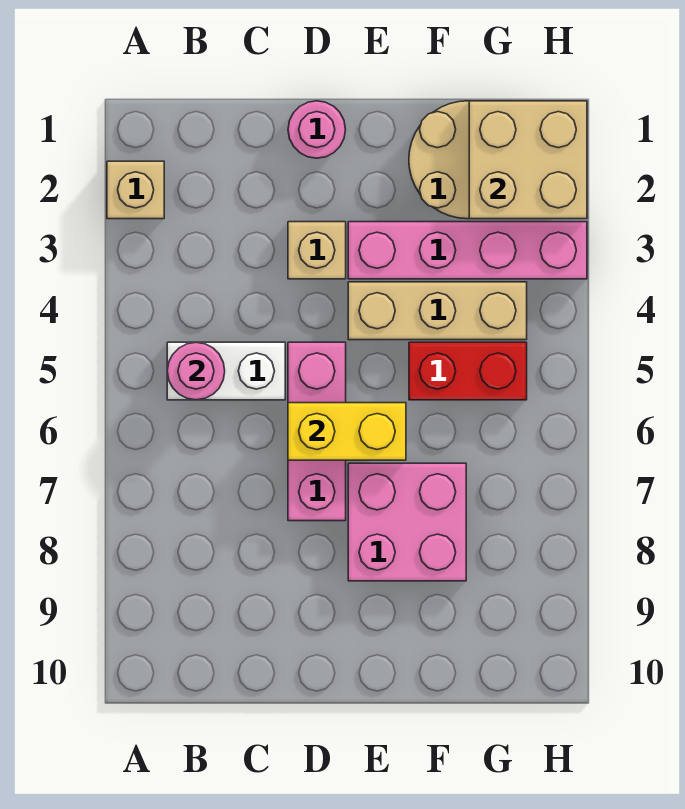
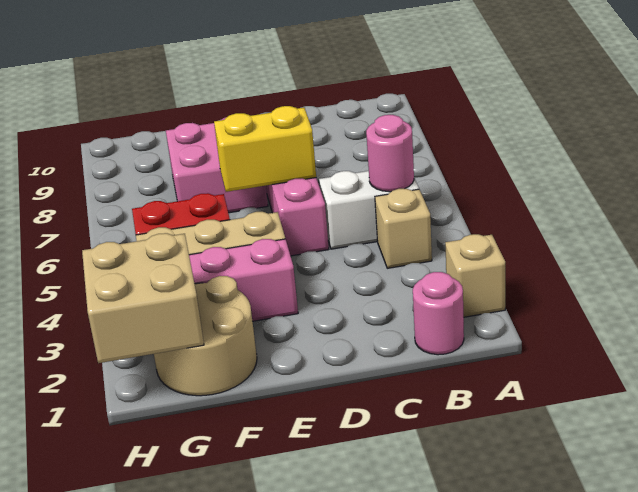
pink 1x1 round brick [288,101,346,158] -> pink 1x1 round brick moved to [413,272,464,355]
tan 1x1 brick [288,222,346,279] -> tan 1x1 brick moved to [375,189,432,268]

